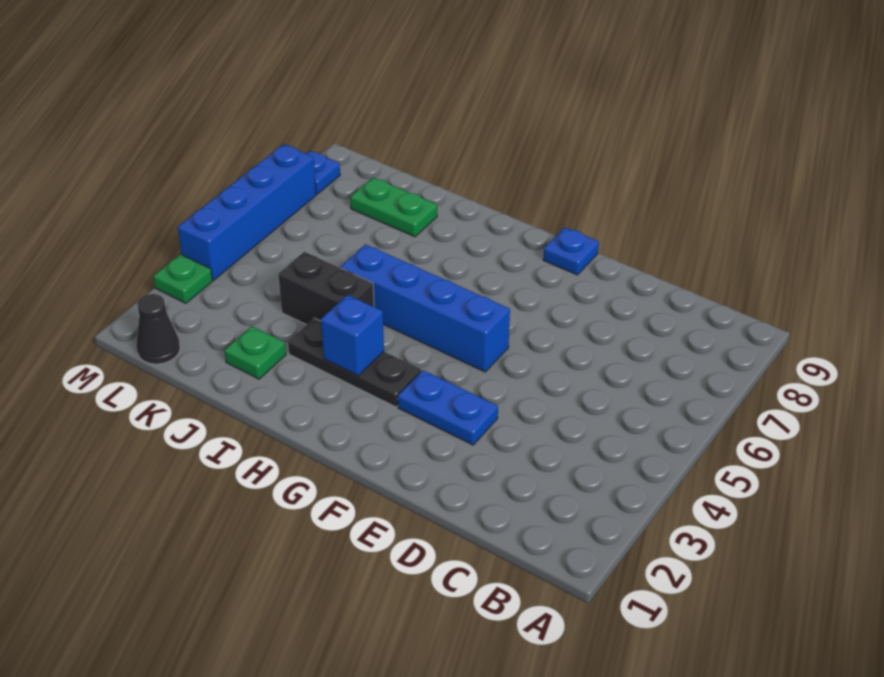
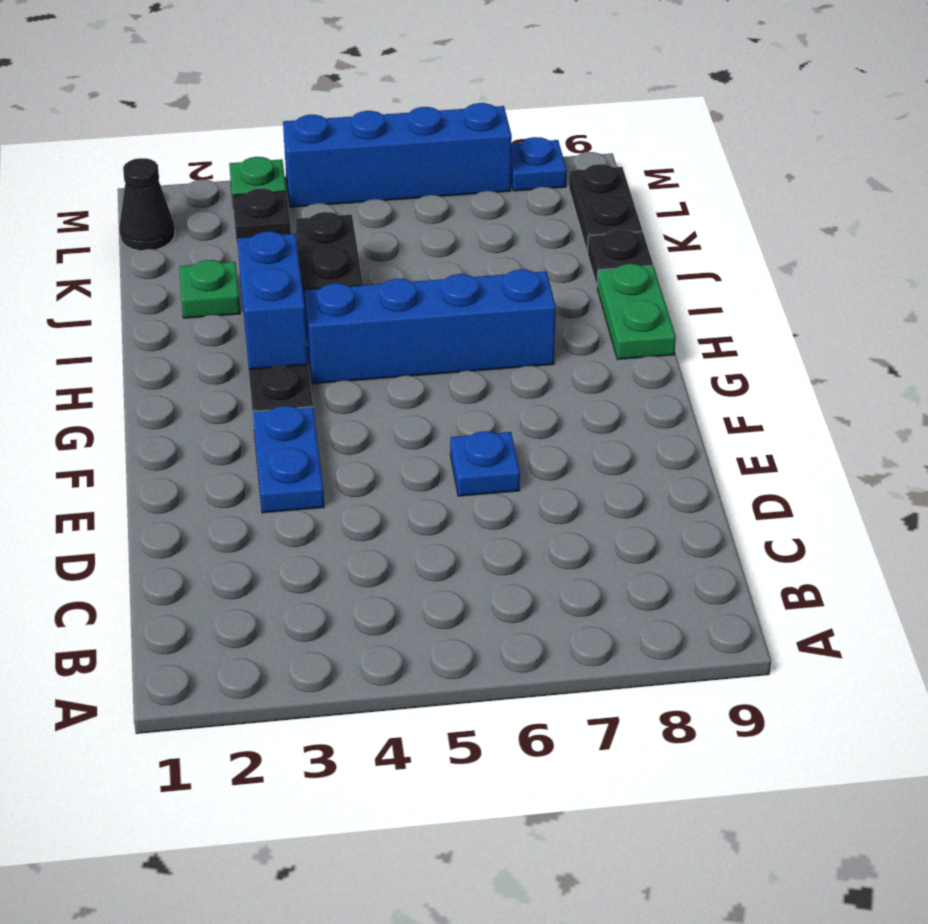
blue 1x4 brick [341,244,510,372] -> blue 1x4 brick turned to [304,269,556,384]
blue 1x1 plate [543,227,599,275] -> blue 1x1 plate moved to [450,431,520,496]
blue 1x1 brick [321,295,384,376] -> blue 1x2 brick [237,232,308,369]
green 1x2 plate [350,177,437,237] -> green 1x2 plate moved to [597,264,676,360]
none -> black 1x1 plate [587,229,653,286]
none -> black 1x2 plate [569,164,642,252]
none -> black 1x1 plate [232,189,291,244]

